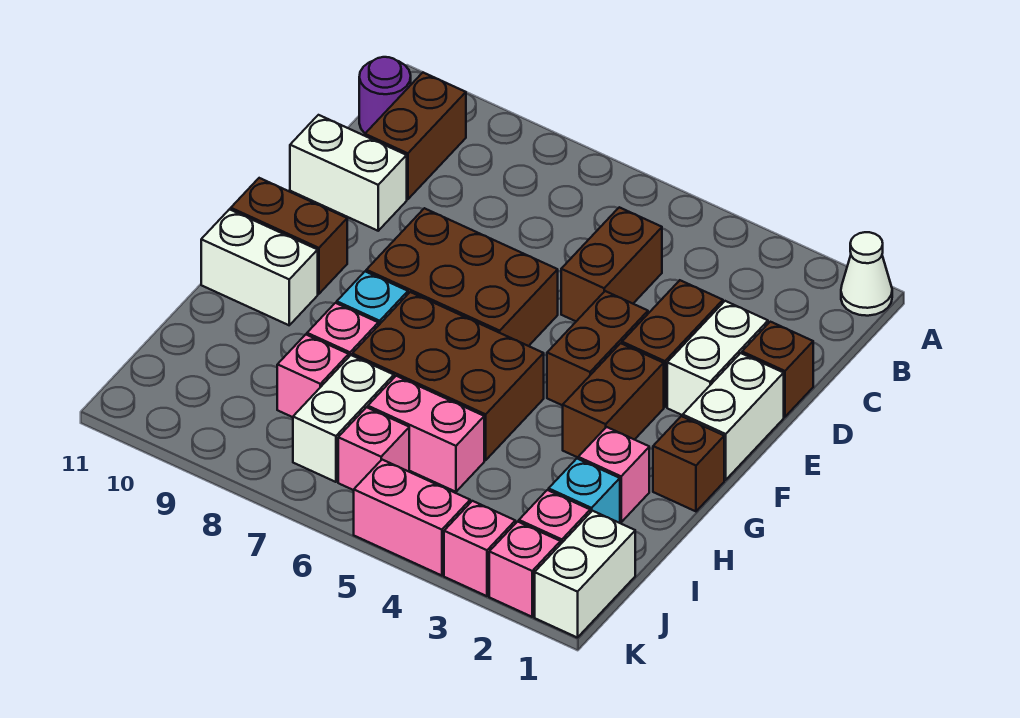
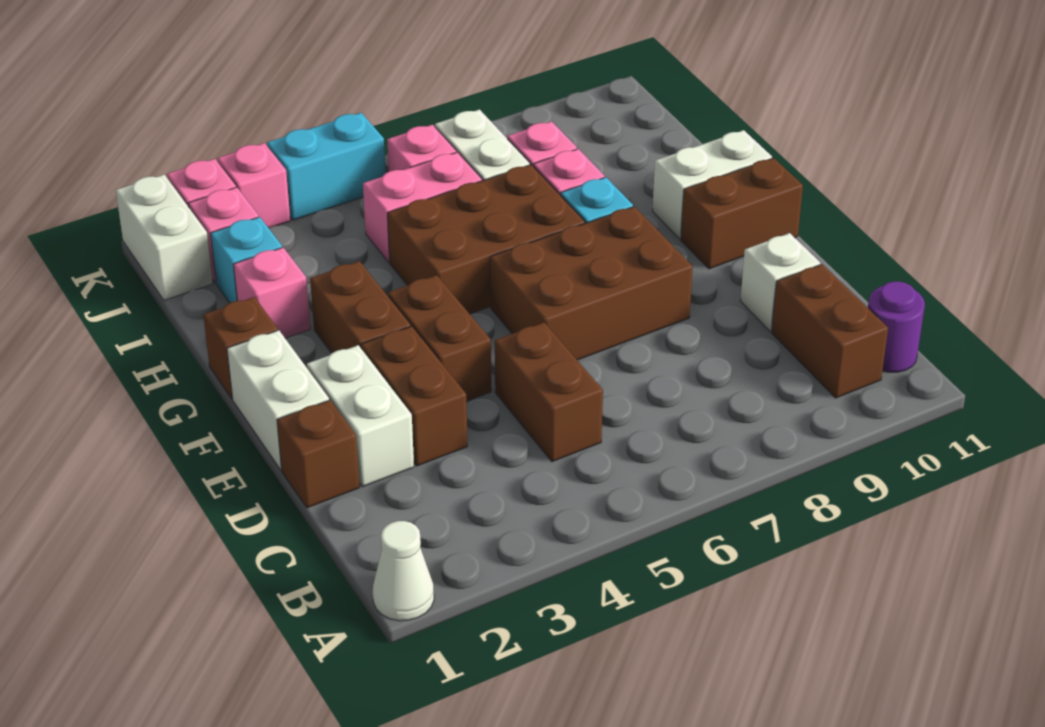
white 1x2 brick [290,115,407,231] -> white 1x1 brick [740,233,820,331]
pink 1x2 brick [354,460,470,576] -> cyan 1x2 brick [267,113,386,220]

